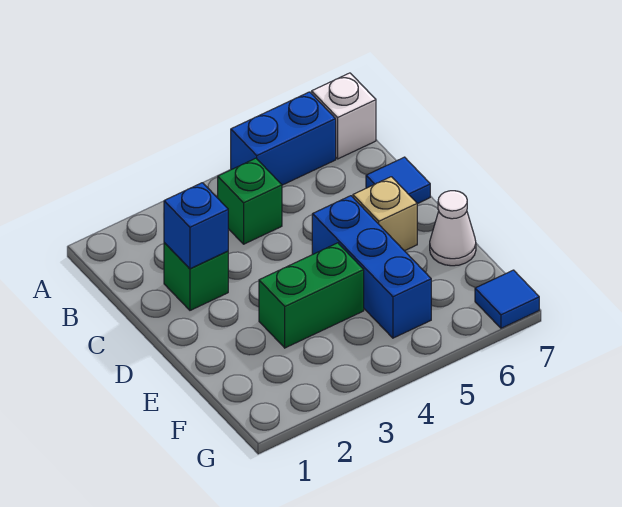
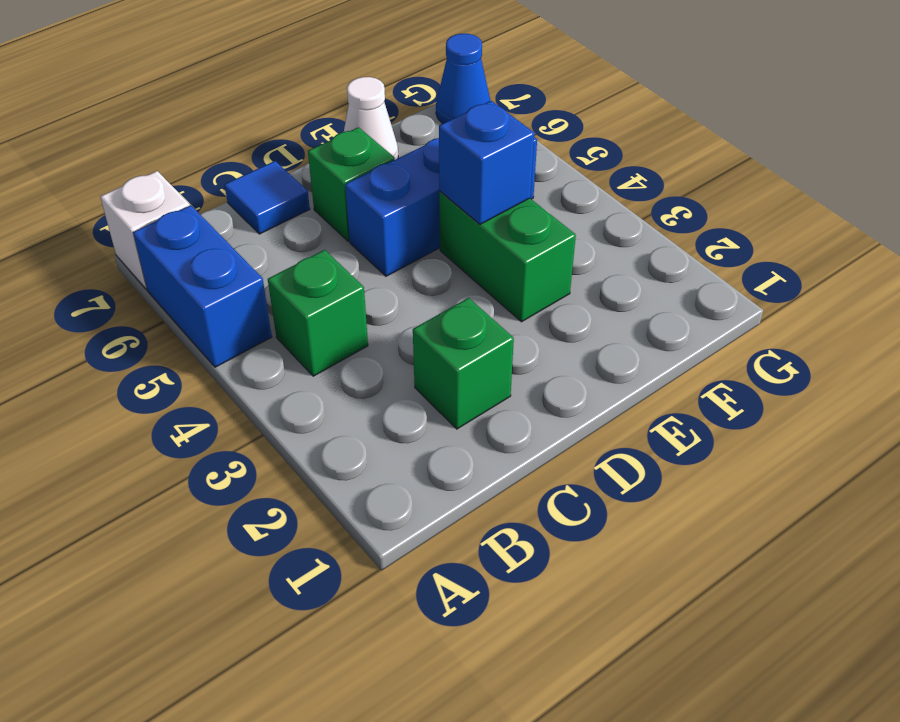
blue 1x1 brick [164,183,228,269] -> blue 1x1 brick moved to [439,101,534,224]
tan 1x1 brick [353,177,417,251] -> green 1x1 brick [308,127,395,241]
blue 1x1 tile [475,270,539,328] -> blue 1x1 cone [436,34,490,124]

